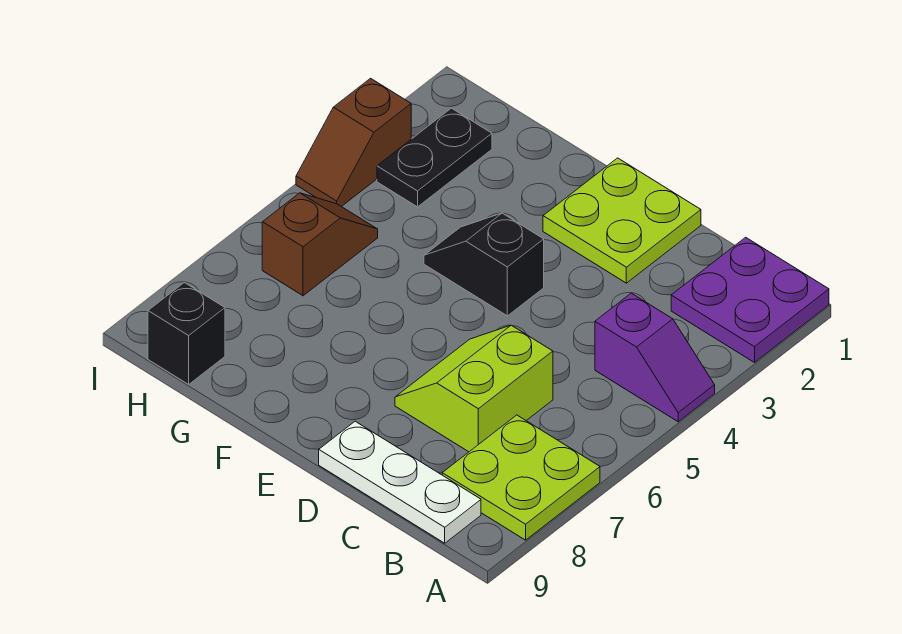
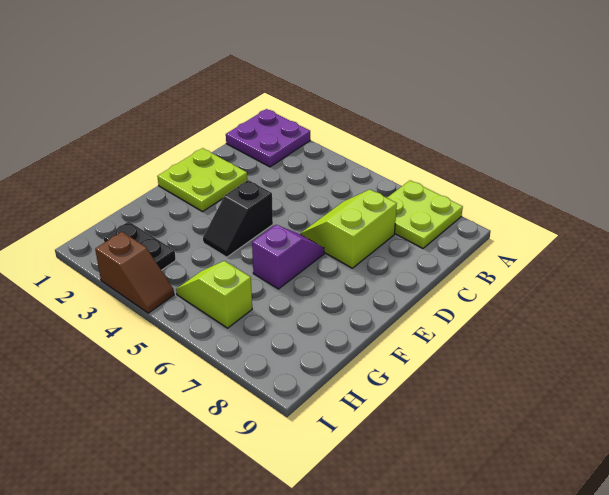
purple 1x2 slope [595,293,715,422] -> purple 1x2 slope moved to [252,225,324,289]
white 1x3 plate [319,421,481,543] -> none
lime 2x2 slope [395,325,553,452] -> lime 2x2 slope turned to [300,190,397,268]
brown 1x2 slope [262,193,378,296] -> lime 1x2 slope [176,261,252,328]
black 1x1 brick [148,283,225,384] -> none

